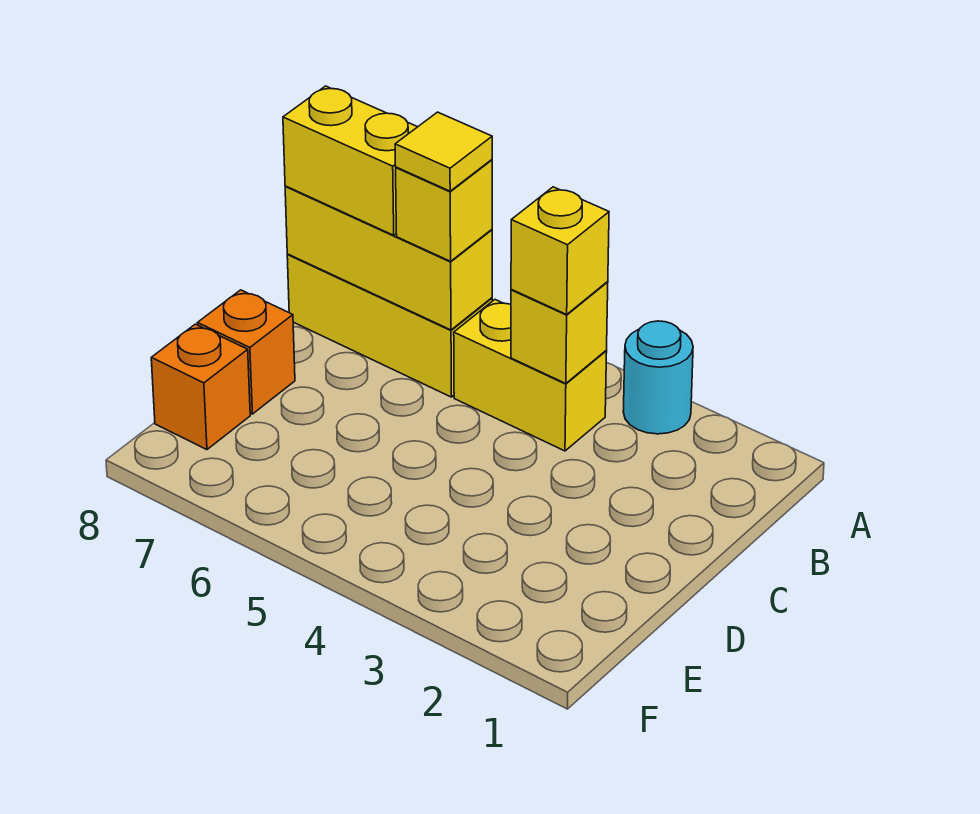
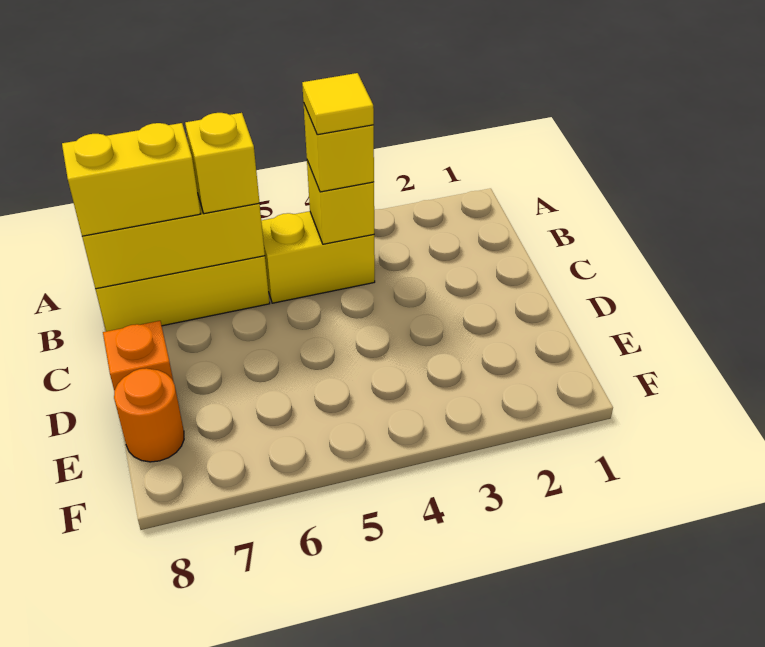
cyan 1x1 round brick [623,321,693,434] -> none
yellow 1x1 tile [395,112,492,191] -> yellow 1x1 tile moved to [302,73,374,135]
orange 1x1 brick [151,324,250,450] -> orange 1x1 round brick [114,368,184,462]

